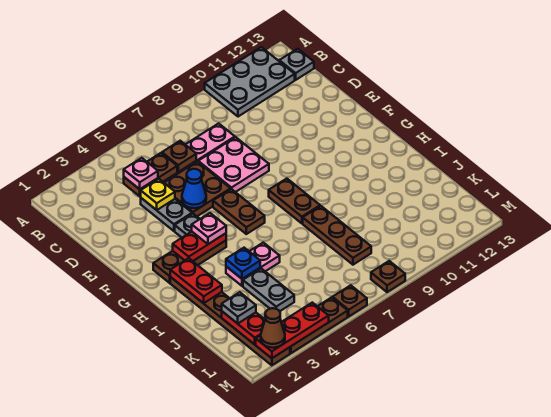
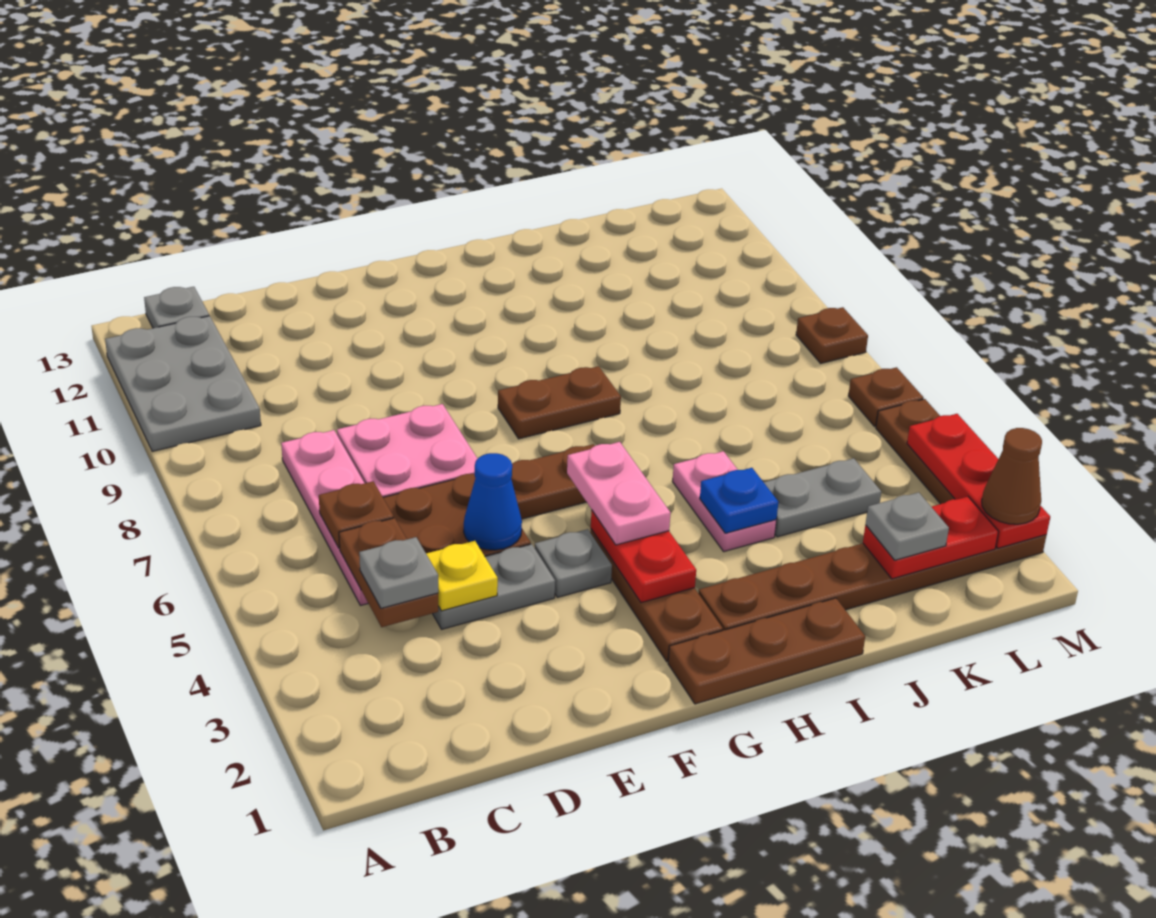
pink 1x1 plate [124,158,158,189] -> grey 1x1 plate [359,537,438,608]
pink 1x1 plate [192,213,226,244] -> pink 1x2 plate [567,442,671,545]
red 1x2 plate [170,258,222,303] -> none
brown 1x3 plate [303,206,371,265] -> brown 1x3 plate moved to [668,598,865,704]

